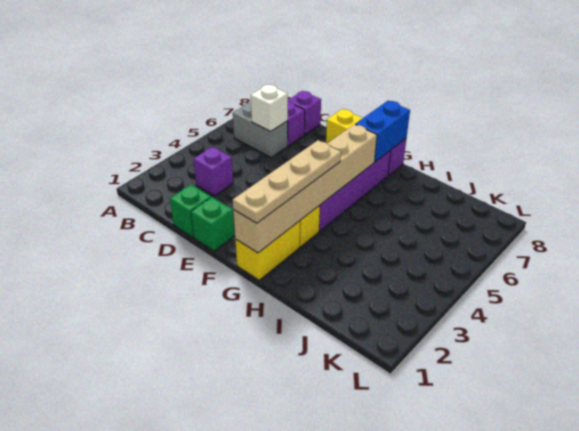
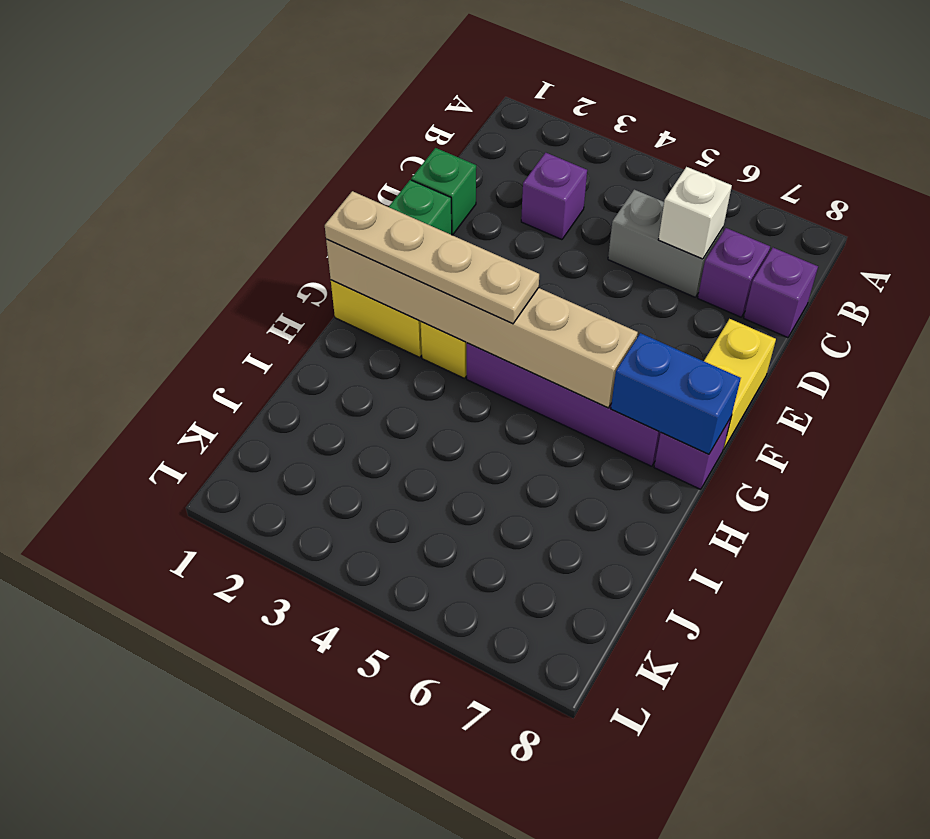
grey 1x2 brick [233,103,288,157] -> grey 1x2 brick turned to [608,190,723,297]

